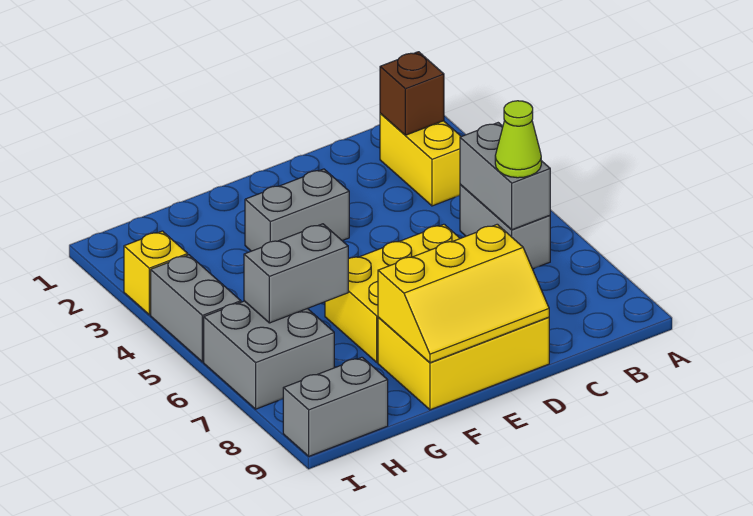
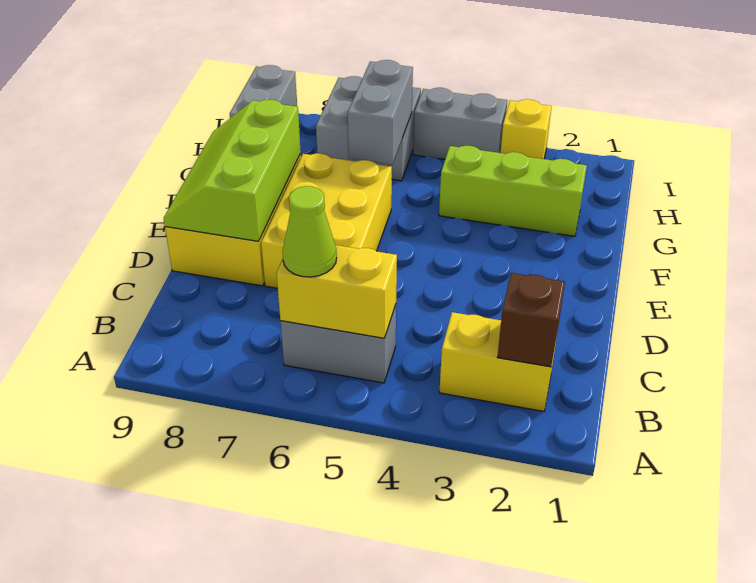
grey 1x2 brick [460,123,550,230] -> yellow 1x2 brick [276,245,397,338]
yellow 2x3 slope [378,224,549,363] -> lime 2x3 slope [164,100,301,241]
grey 1x2 brick [245,169,349,251] -> none
none -> lime 1x3 brick [439,146,587,236]

